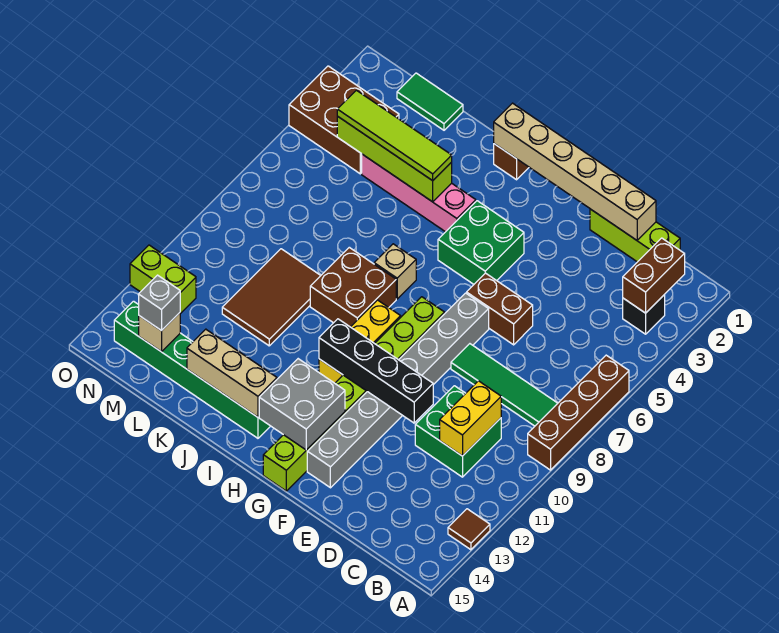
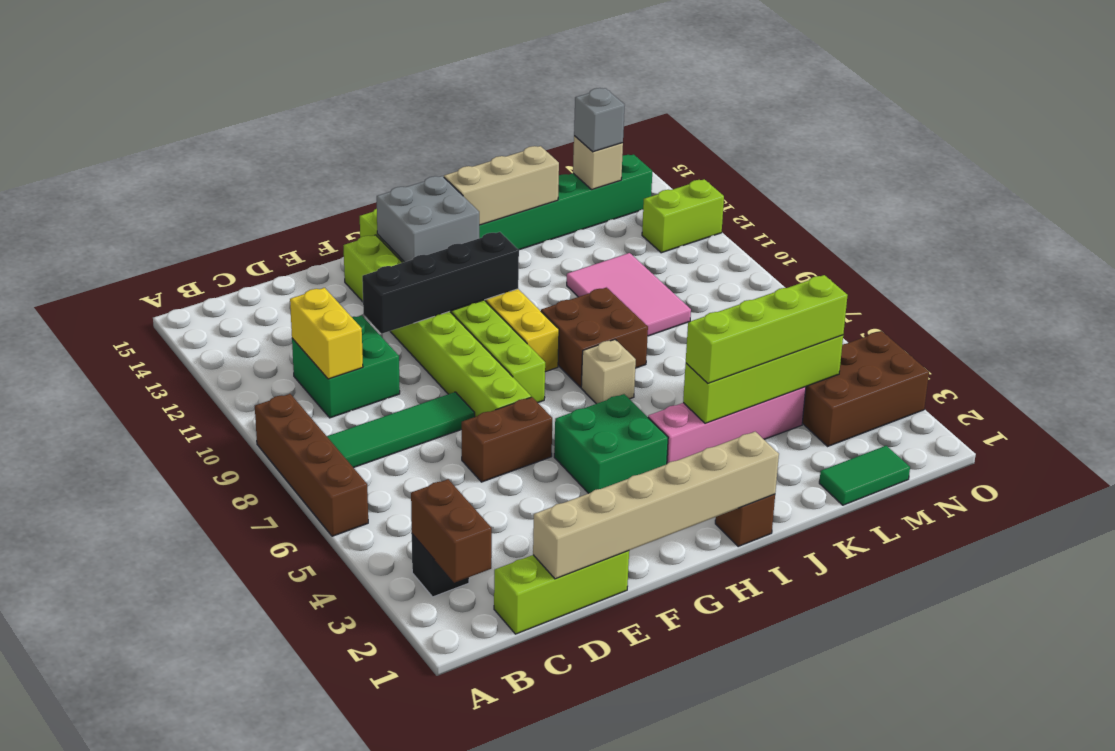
brown 1x1 tile [448,509,490,550] -> none
grey 1x8 brick [307,293,489,488] -> lime 1x8 brick [343,235,531,417]
lime 1x4 tile [337,90,452,181] -> lime 1x4 brick [686,275,848,383]
brown 2x3 tile [222,249,321,346] -> pink 2x3 tile [567,253,691,336]

